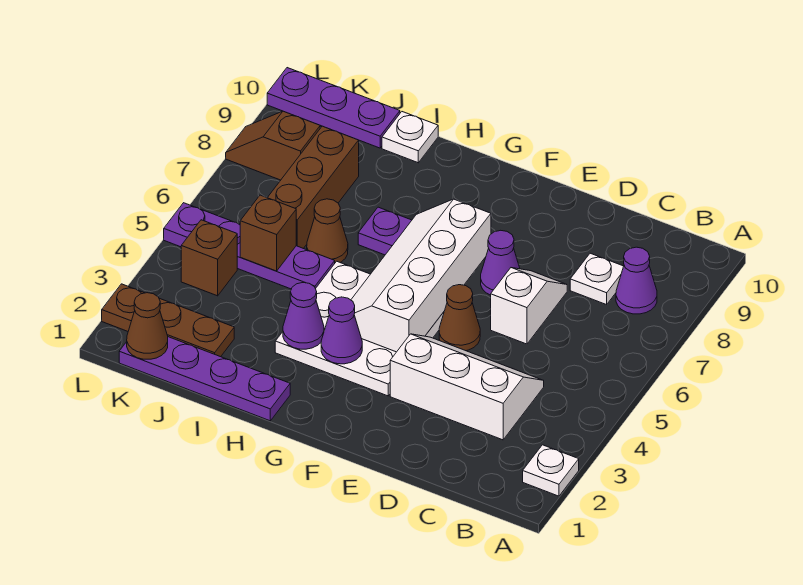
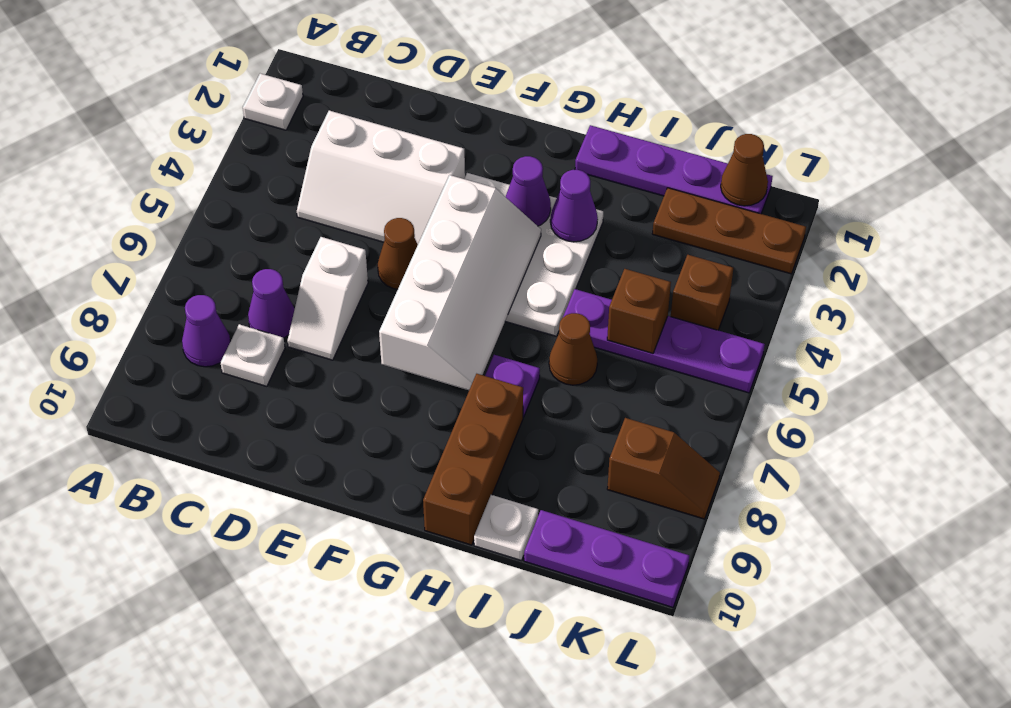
purple 1x1 cone [481,230,520,295] -> purple 1x1 cone moved to [248,269,295,338]
brown 1x3 brick [267,126,359,248] -> brown 1x3 brick moved to [423,374,523,545]

